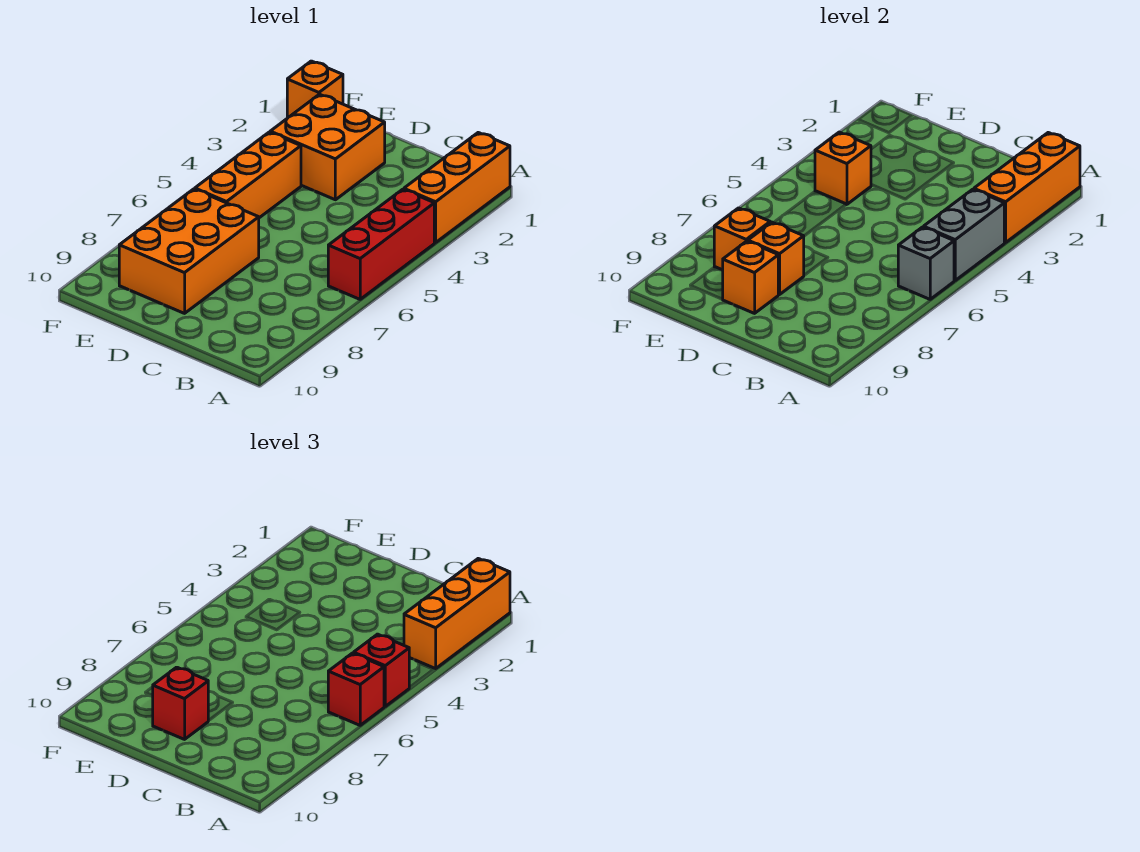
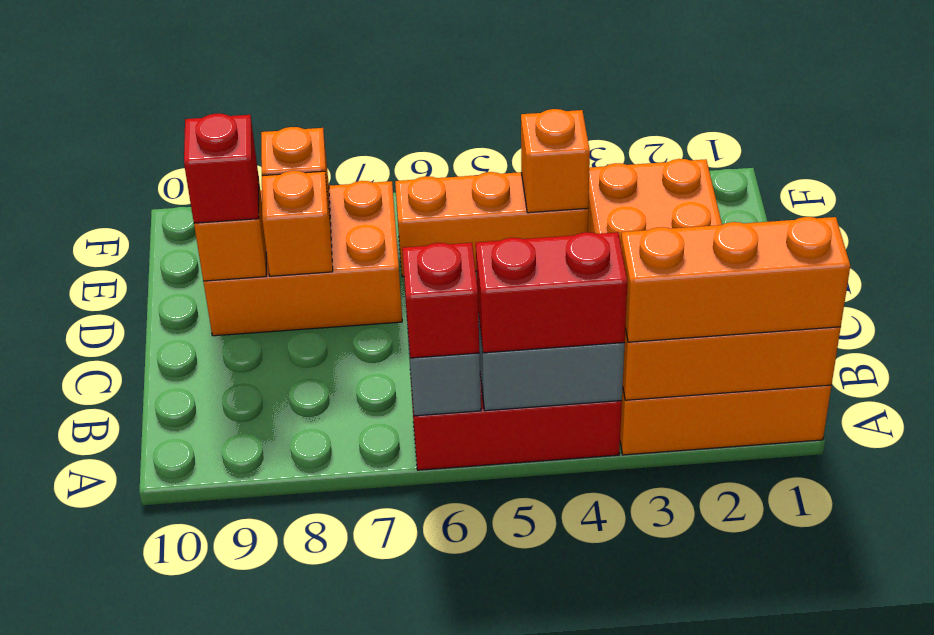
red 1x1 brick [354,634,409,706] -> red 1x2 brick [476,232,627,353]
orange 1x1 brick [287,61,343,118] -> none

